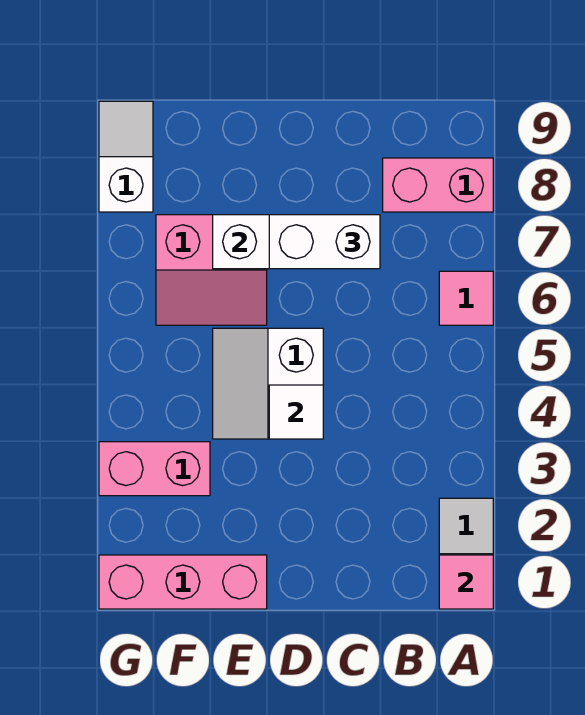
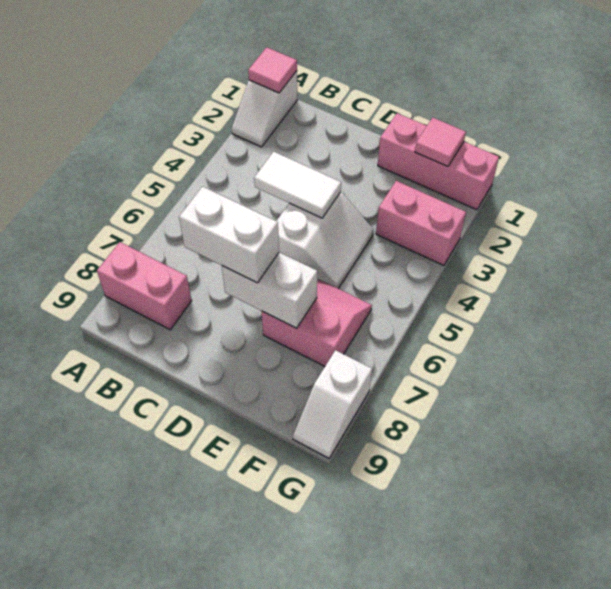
pink 1x1 tile [439,271,493,325] -> pink 1x1 tile moved to [415,118,466,166]
white 1x1 tile [269,385,323,439] -> white 1x2 tile [254,152,341,218]

